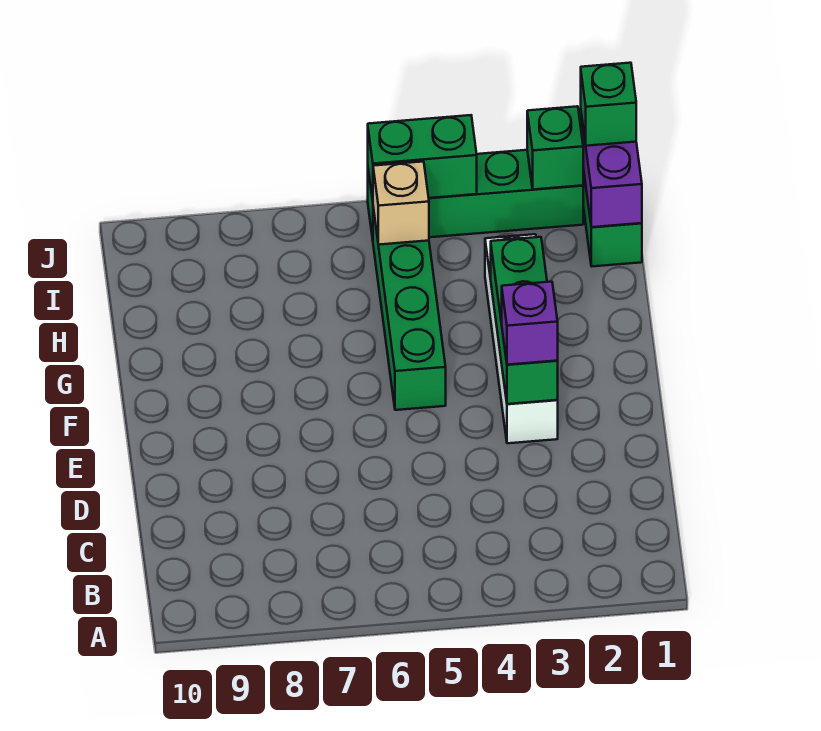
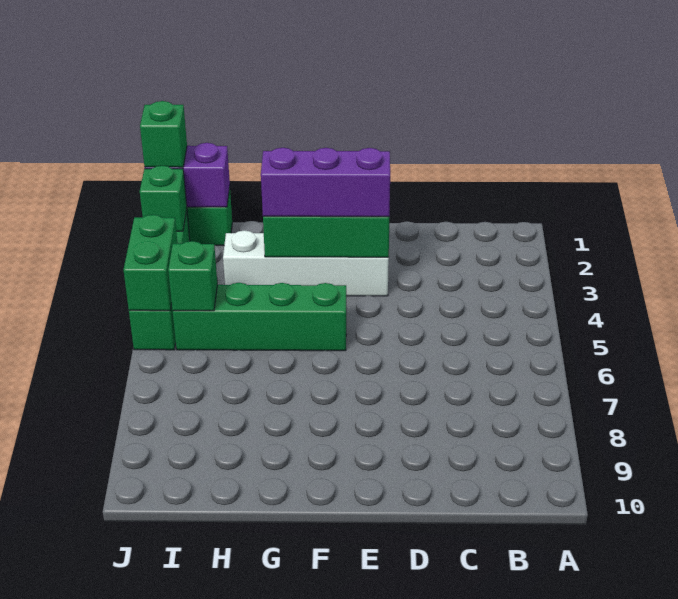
purple 1x1 brick [502,282,558,365] -> purple 1x3 brick [261,148,390,217]
tan 1x1 brick [373,162,429,245] -> green 1x1 brick [168,241,217,311]

